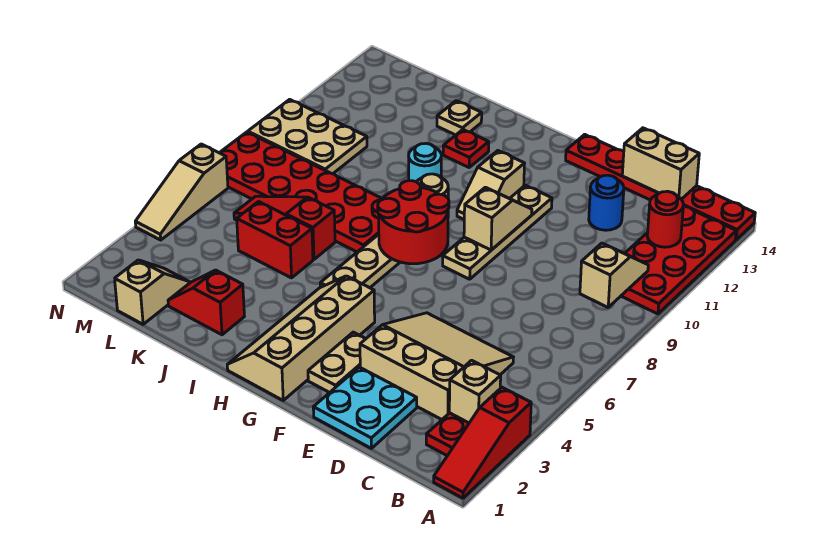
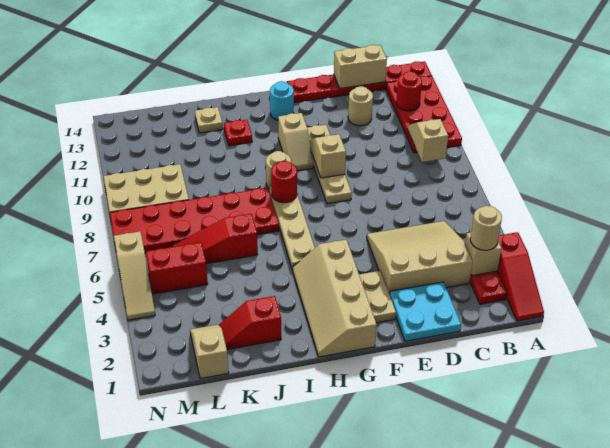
none -> tan 1x1 round brick [470,206,502,250]
blue 1x1 round brick [589,175,624,230] -> tan 1x1 round brick [348,86,373,126]
red 2x2 round brick [378,181,449,264] -> red 1x1 round brick [271,161,297,203]
cyan 1x1 round brick [409,143,441,182] -> cyan 1x1 round brick moved to [270,81,294,120]
red 1x2 brick [237,202,313,278] -> red 1x2 brick moved to [146,242,208,294]

